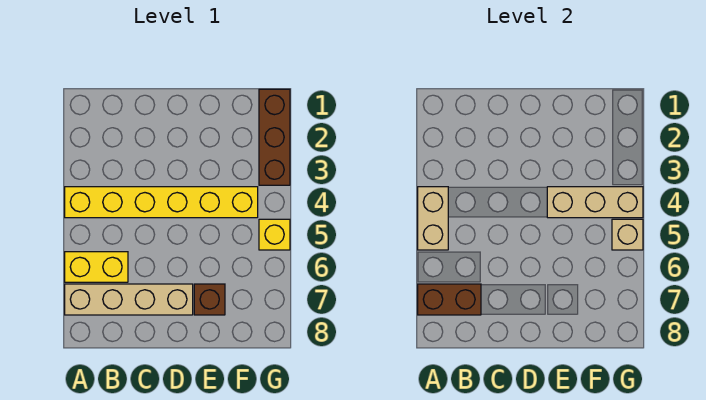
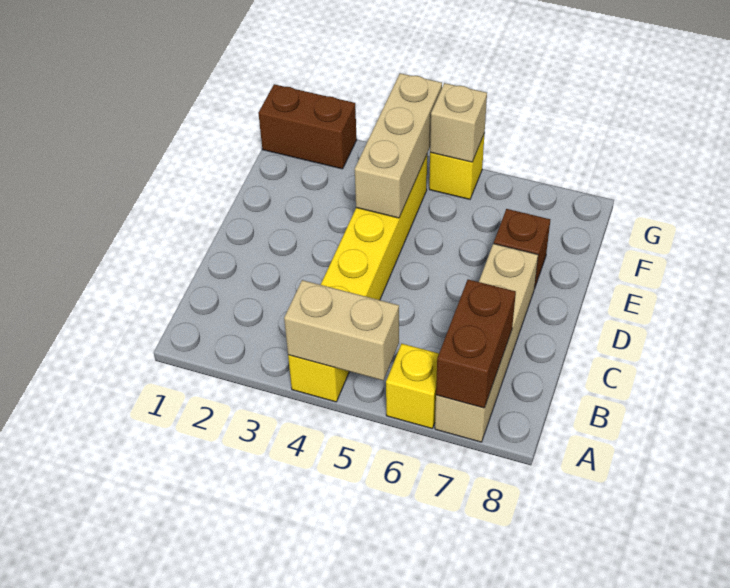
yellow 1x2 brick [65,252,128,282] -> yellow 1x1 brick [386,344,439,428]
brown 1x3 brick [259,89,290,185] -> brown 1x2 brick [258,84,357,169]

